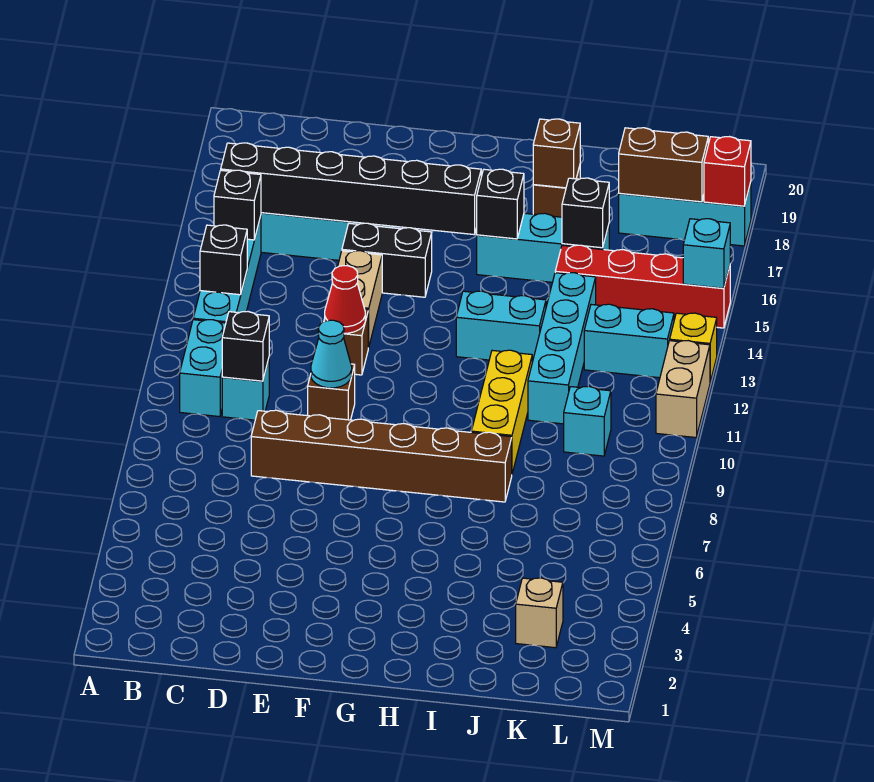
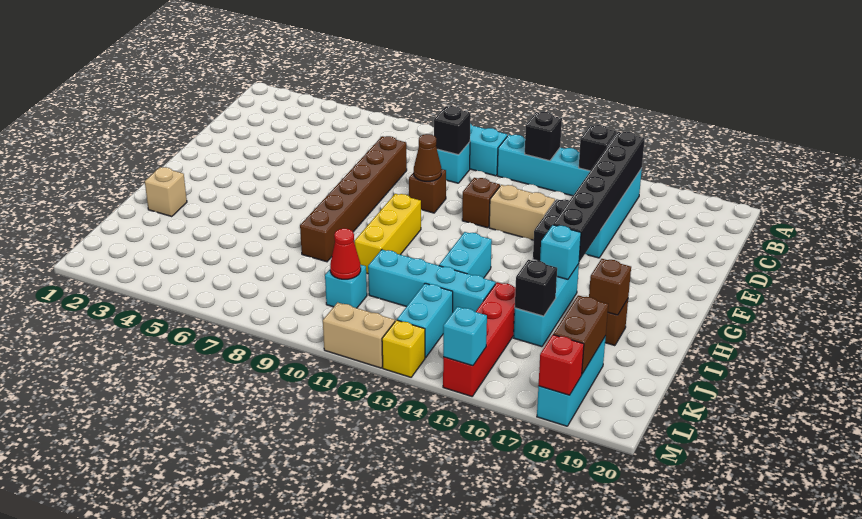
cyan 1x1 cone [311,320,352,388] -> brown 1x1 cone [414,134,441,181]
red 1x1 cone [325,266,365,333] -> red 1x1 cone moved to [330,228,361,279]
black 1x1 brick [477,169,524,239] -> cyan 1x1 brick [540,225,581,279]
yellow 1x3 brick [471,350,532,473] -> yellow 1x3 brick turned to [355,194,421,274]
tan 1x1 brick [516,578,563,648] -> tan 1x1 brick moved to [145,167,187,217]

